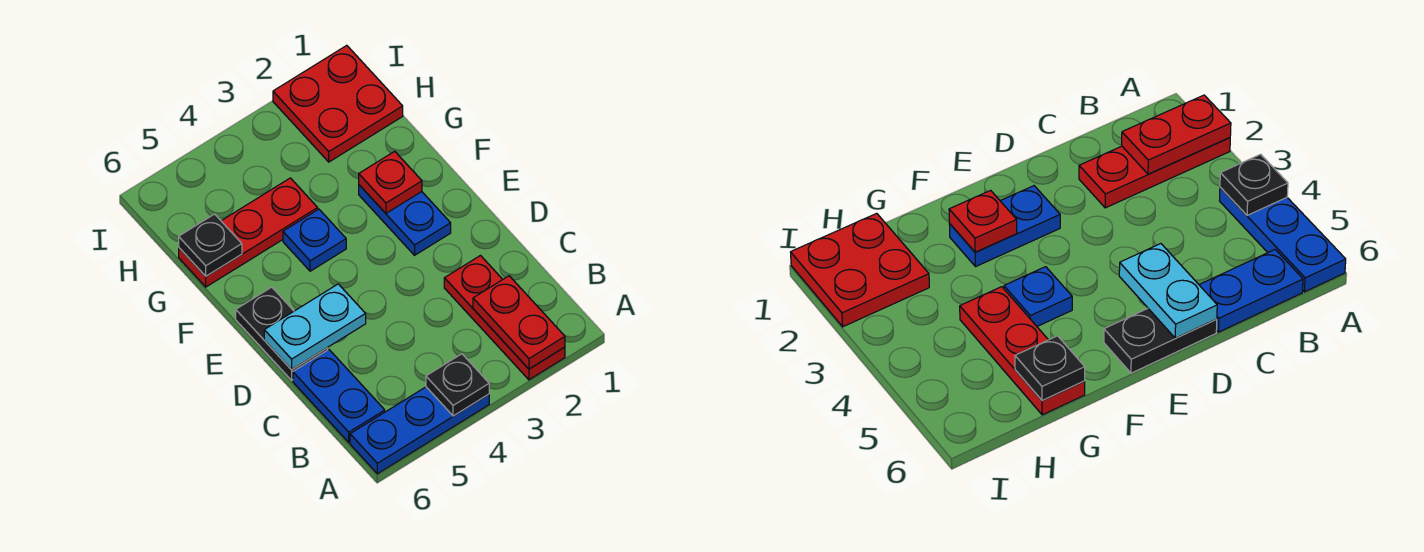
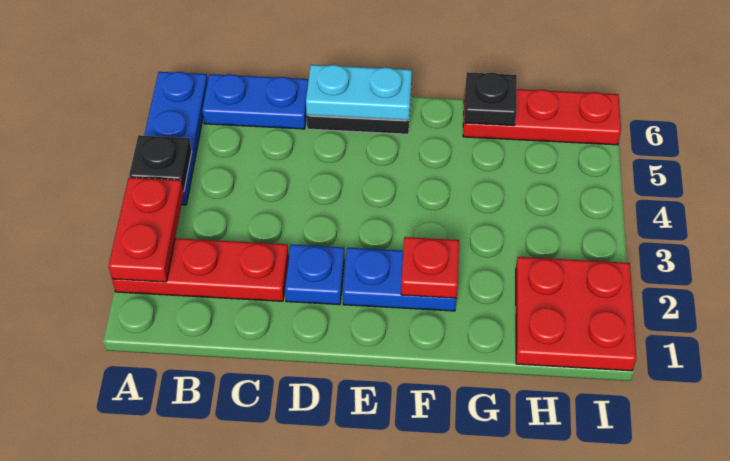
red 1x2 plate [473,276,565,369] -> red 1x2 plate turned to [109,177,184,282]
cyan 1x2 plate [264,284,366,370] -> cyan 1x2 plate turned to [306,65,412,120]
blue 1x1 plate [283,209,346,271] -> blue 1x1 plate moved to [285,245,344,305]
red 1x3 plate [179,178,318,287] -> red 1x3 plate turned to [463,89,621,145]

